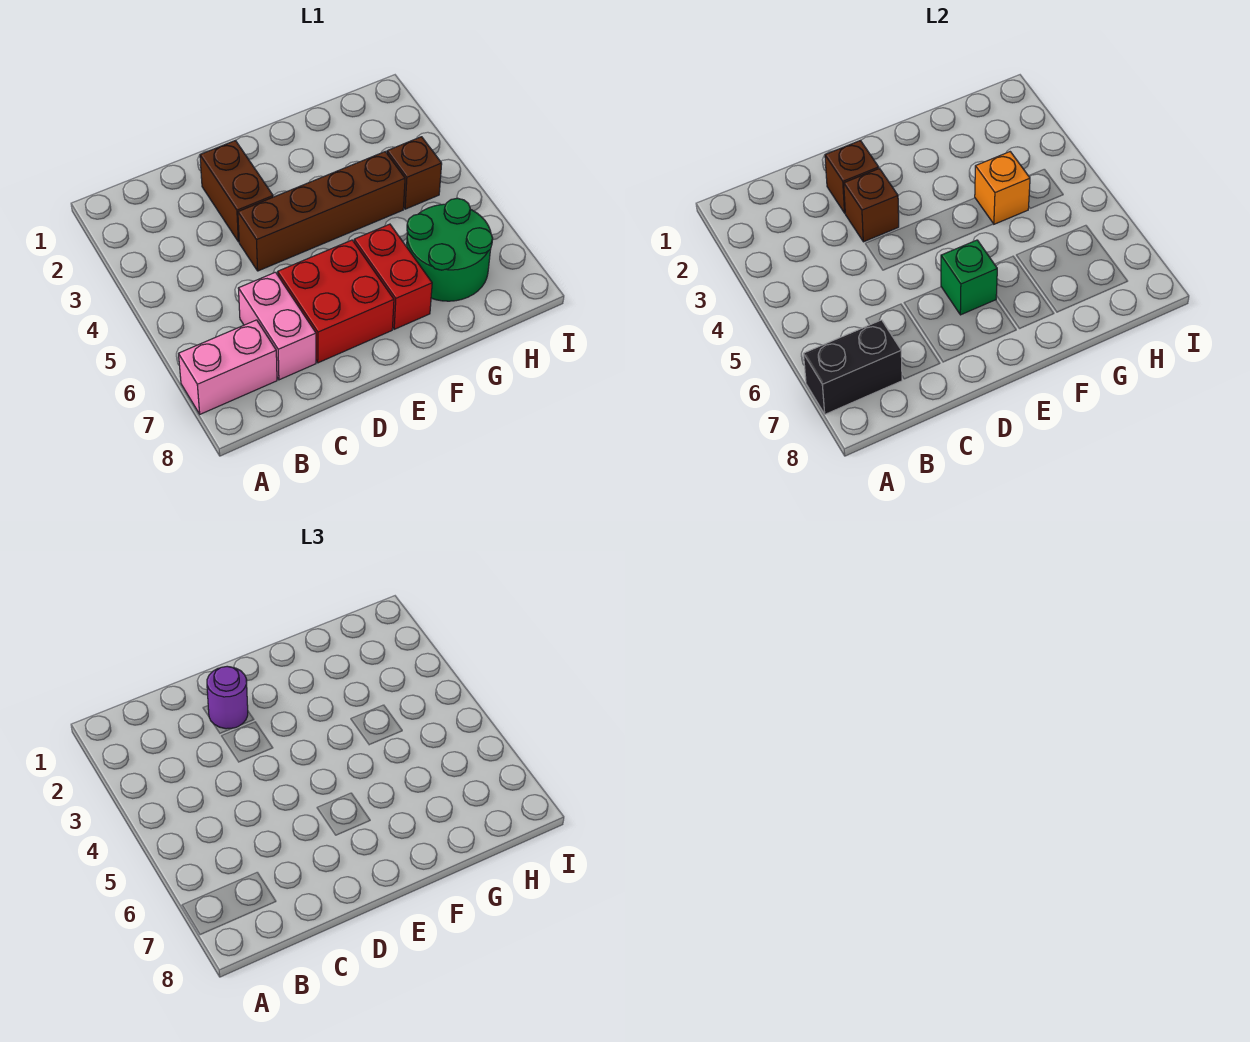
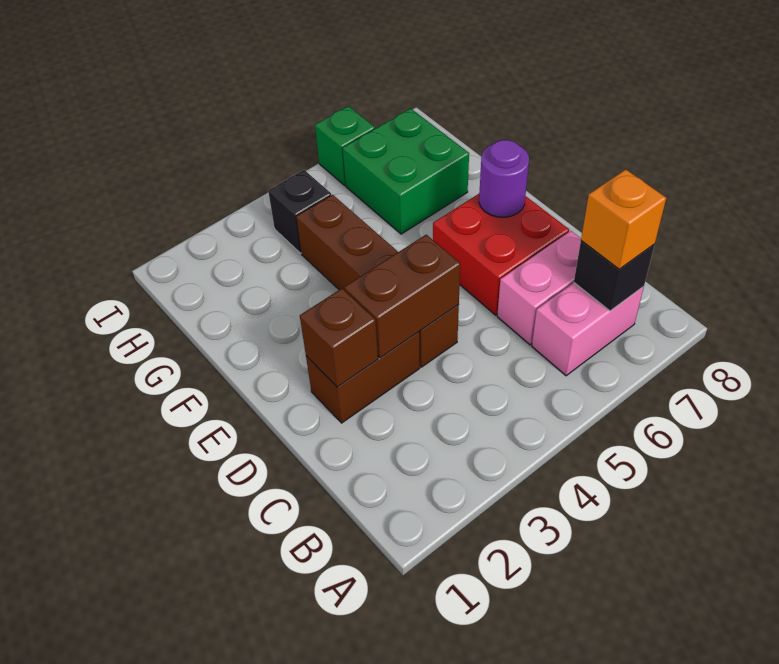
pink 1x2 brick [179,320,277,414] -> pink 1x2 brick turned to [532,283,644,376]
black 1x2 brick [804,320,902,414] -> black 1x1 brick [574,241,655,311]
purple 1x1 round brick [207,666,248,729] -> purple 1x1 round brick moved to [479,140,529,217]
brown 1x1 brick [844,168,899,242] -> brown 1x2 brick [344,235,460,358]
green 1x1 brick [941,240,997,315] -> green 1x1 brick moved to [315,106,375,185]
red 1x2 brick [354,224,432,329] -> none
orange 1x1 brick [975,152,1030,224] -> orange 1x1 brick moved to [581,169,666,269]
green 2x2 round brick [407,198,493,301] -> green 2x2 brick [343,109,469,234]
brown 1x1 brick [387,137,442,209] -> black 1x1 brick [268,170,331,253]

